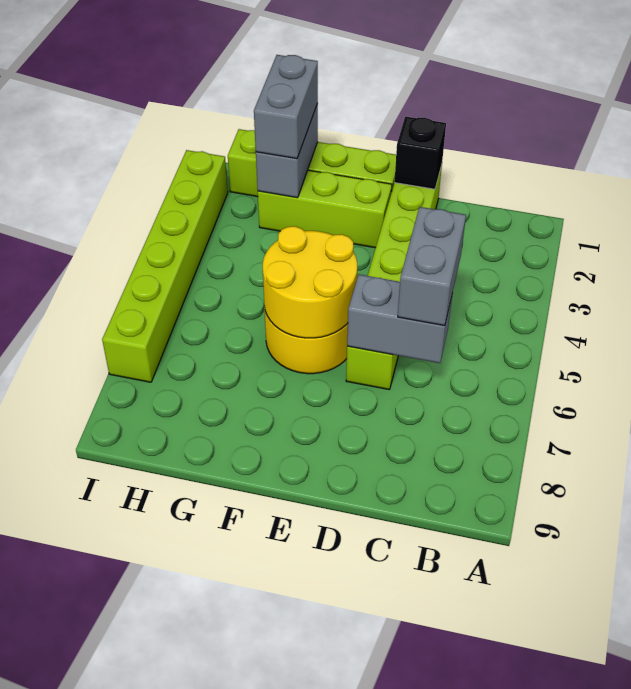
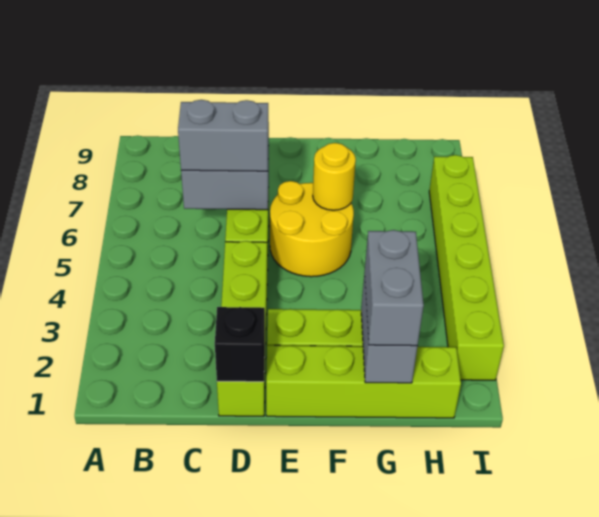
grey 1x2 brick [398,207,466,326] -> grey 1x2 brick turned to [178,100,269,171]
yellow 2x2 round brick [263,226,357,338] -> yellow 1x1 round brick [313,143,356,210]

